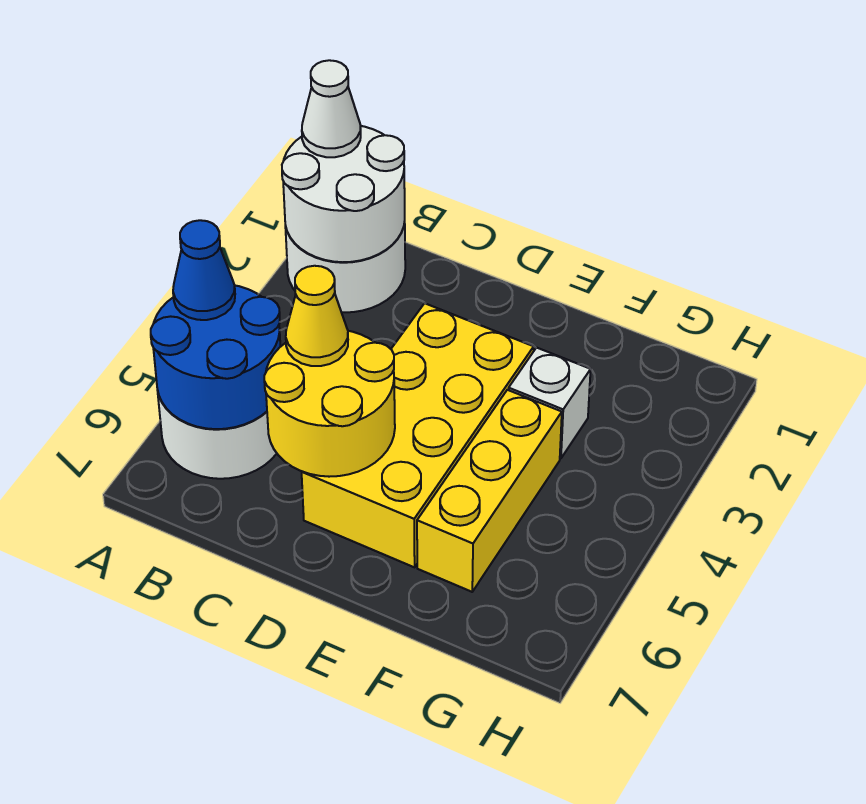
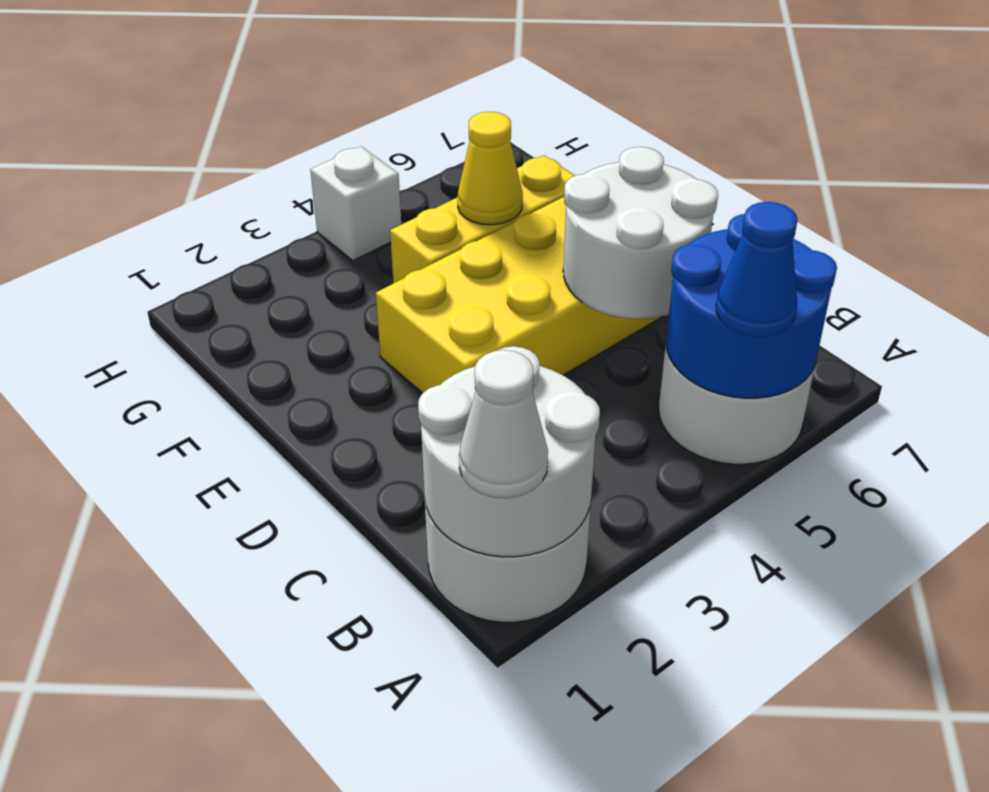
yellow 2x2 round brick [264,331,395,477] -> white 2x2 round brick [563,147,718,319]
yellow 1x1 cone [286,266,348,366] -> yellow 1x1 cone moved to [457,112,523,225]
white 1x1 brick [509,348,591,458] -> white 1x1 brick moved to [310,147,401,261]

